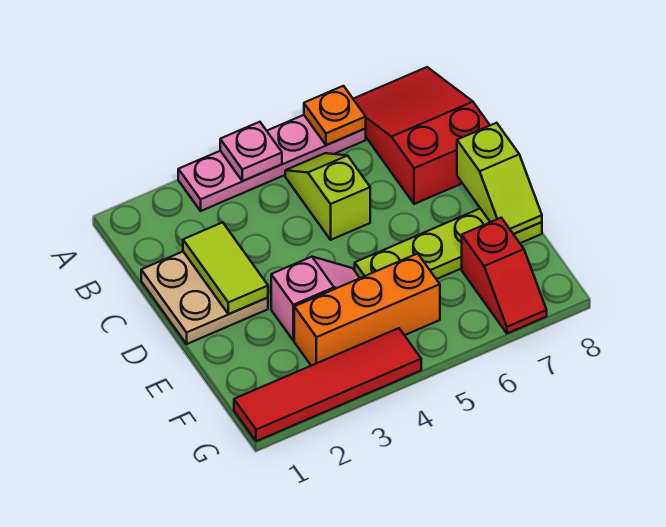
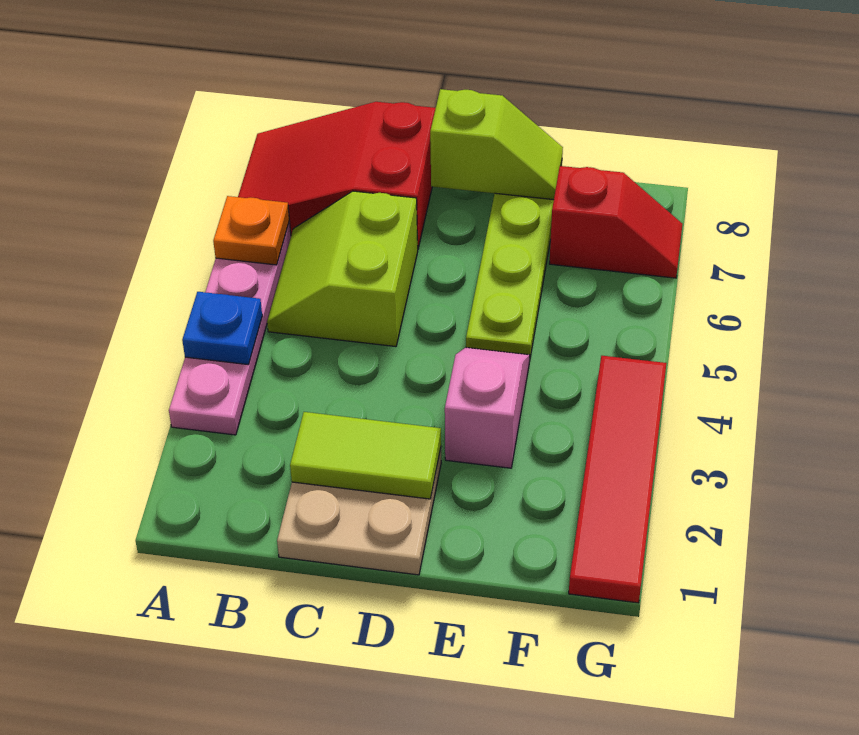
pink 1x1 plate [220,122,282,181] -> blue 1x1 plate [182,292,262,365]
lime 1x2 slope [285,153,370,240] -> lime 2x2 slope [267,191,418,347]
orange 1x3 brick [294,254,440,366] -> none

